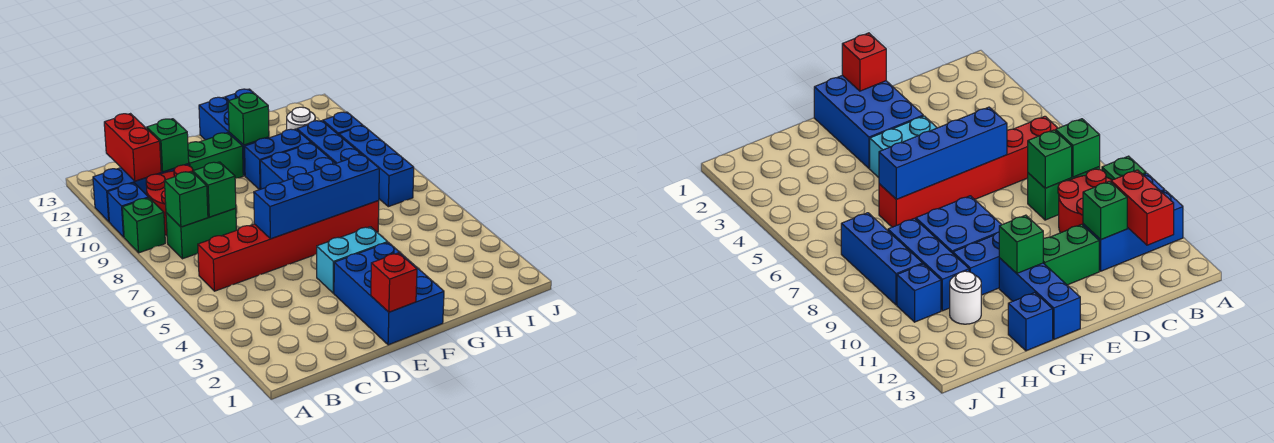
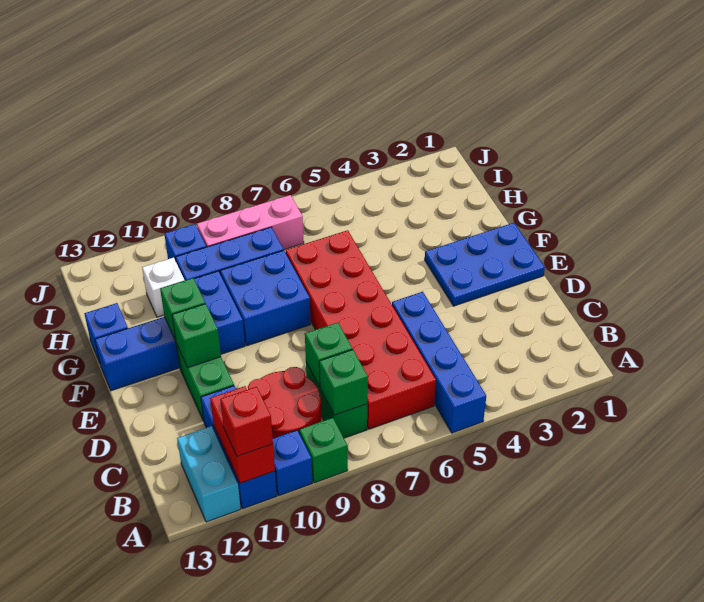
red 1x6 brick [198,201,379,291] -> red 2x6 brick [286,230,436,429]
red 1x2 brick [104,114,161,181] -> red 1x2 brick turned to [210,386,275,483]
green 1x1 brick [147,119,189,172] -> green 1x1 brick moved to [172,304,221,368]
blue 1x4 brick [254,154,379,239] -> blue 1x4 brick moved to [392,292,486,433]
blue 2x3 brick [334,243,444,345] -> blue 2x3 plate [425,223,545,306]
red 1x1 brick [371,253,417,312] -> red 1x1 brick moved to [220,387,273,456]
cyan 1x2 brick [317,227,388,293] -> cyan 1x2 brick moved to [177,426,241,522]
white 1x1 round brick [287,107,315,130] -> white 1x1 brick [142,257,184,317]
blue 1x3 brick [339,126,414,207] -> pink 1x3 brick [197,195,304,250]

